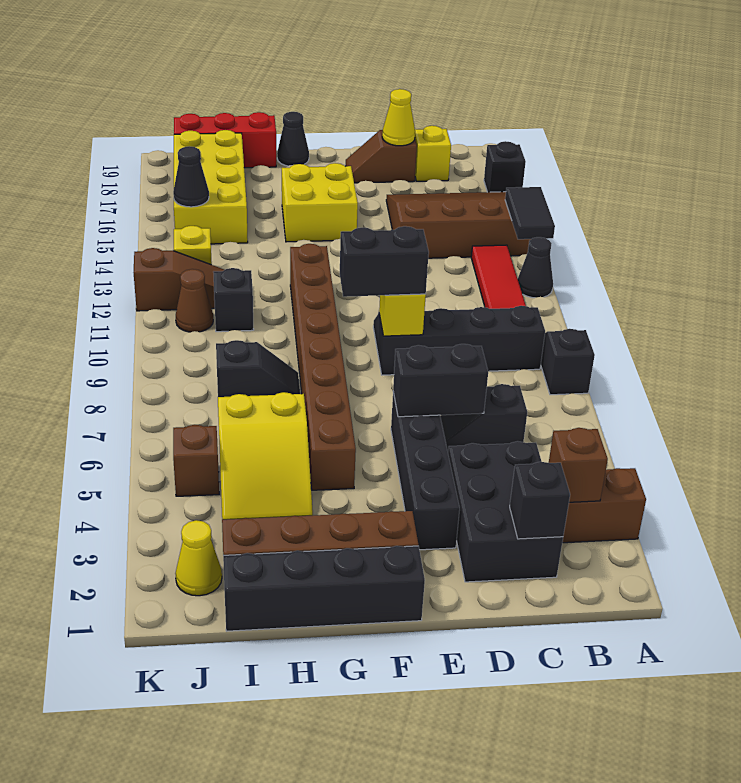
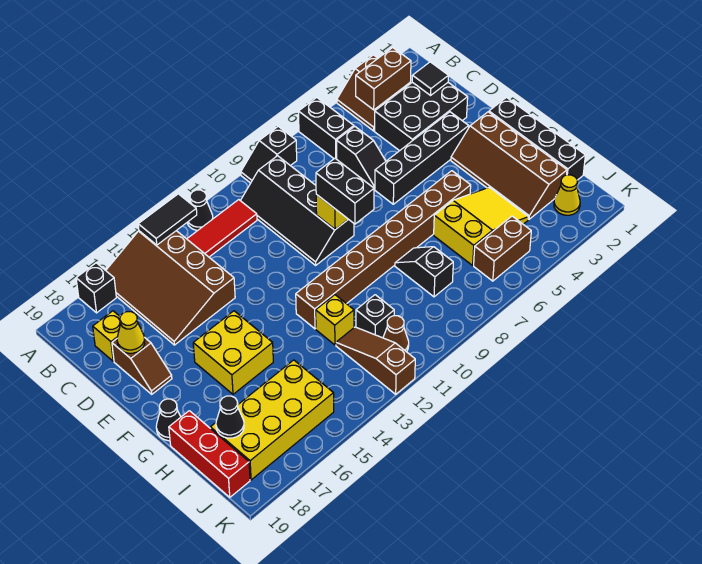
brown 1x1 brick [549,428,608,502] -> brown 1x2 brick [356,48,411,110]
black 1x1 brick [510,462,570,539] -> black 1x1 tile [412,62,449,95]
black 1x2 brick [393,344,488,417] -> black 1x2 brick moved to [299,98,354,159]
brown 1x1 brick [173,425,219,496] -> brown 1x2 brick [474,216,531,281]
yellow 1x1 brick [174,226,212,264] -> yellow 1x1 brick moved to [316,295,354,345]
black 1x1 cone [173,146,209,207] -> black 1x1 cone moved to [216,396,244,438]

